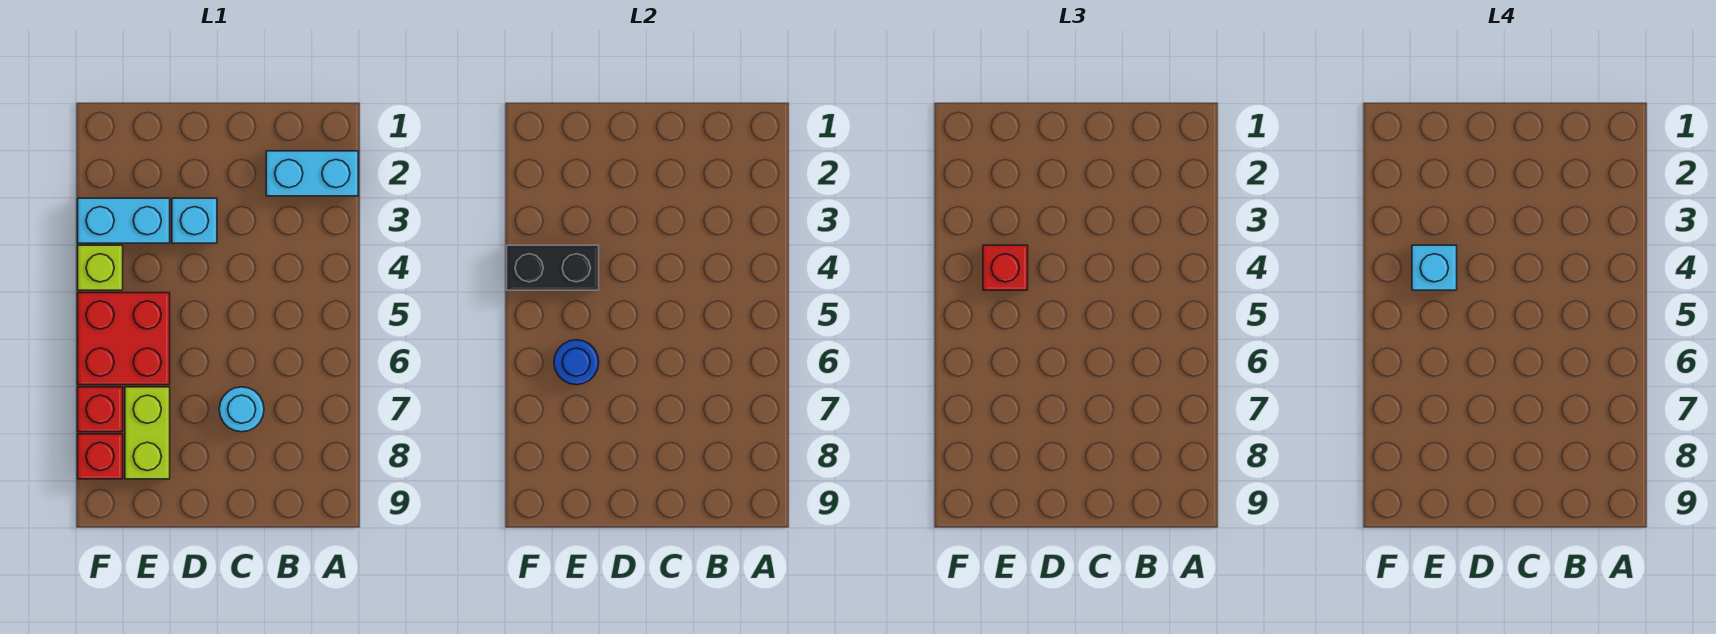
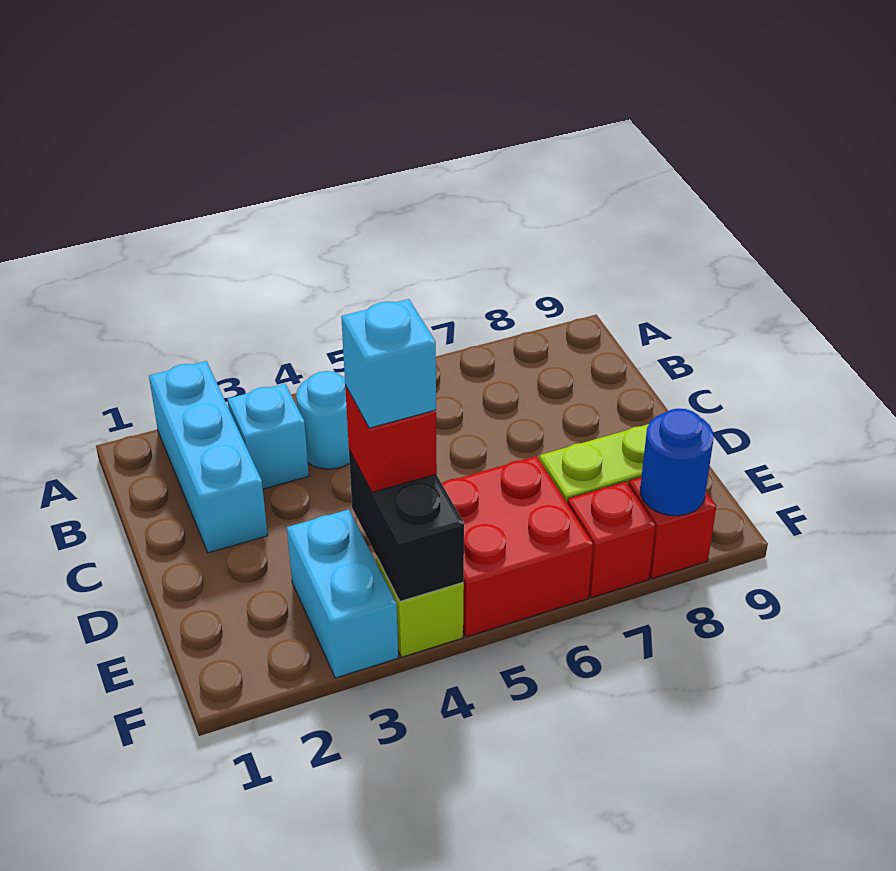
cyan 1x2 brick [266,151,358,196] -> cyan 1x3 brick [149,361,268,553]
cyan 1x1 round brick [219,387,264,432] -> cyan 1x1 round brick moved to [296,371,350,469]
cyan 1x1 brick [172,198,217,243] -> cyan 1x1 brick moved to [228,384,309,489]
blue 1x1 round brick [554,340,599,385] -> blue 1x1 round brick moved to [640,408,714,516]

